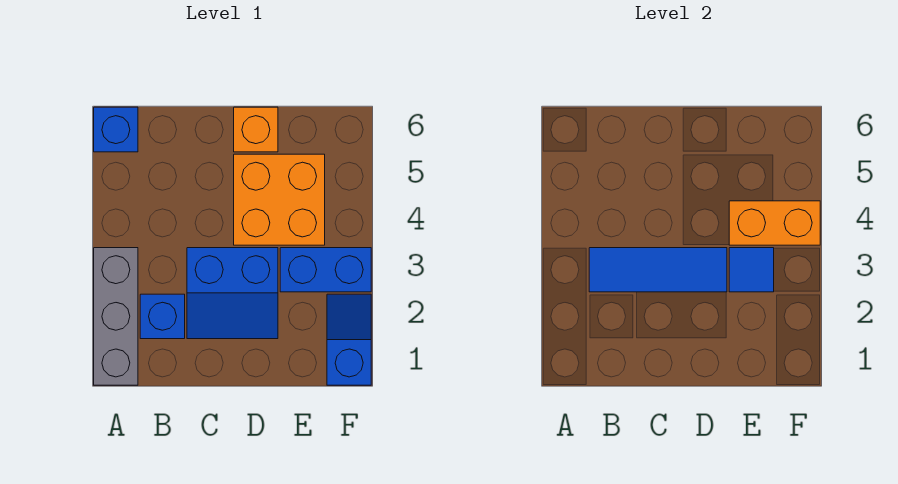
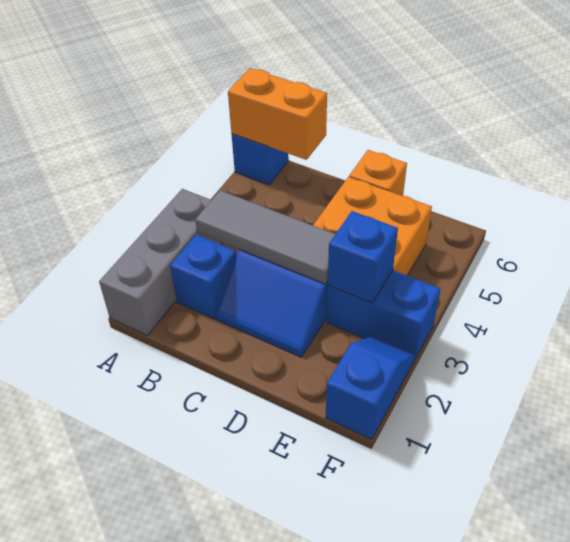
blue 1x3 tile [589,248,727,292] -> grey 1x3 tile [195,190,335,284]
blue 1x1 tile [729,248,774,292] -> blue 1x1 brick [327,211,398,303]
orange 1x2 brick [729,201,820,245] -> orange 1x2 brick moved to [228,68,327,160]

